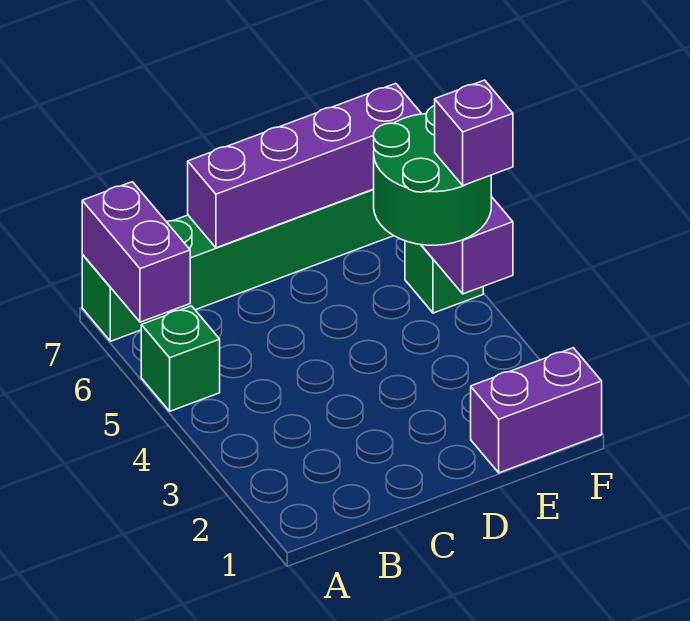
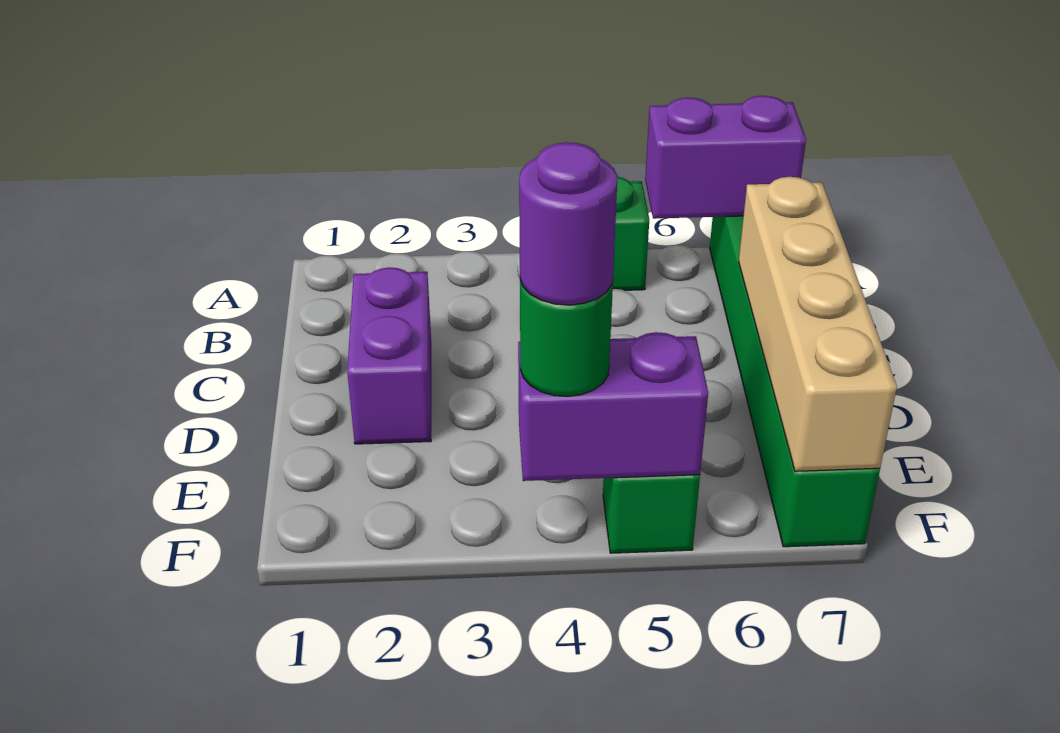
purple 1x4 brick [188,83,421,248] -> tan 1x4 brick [739,177,897,471]
purple 1x2 brick [471,348,602,473] -> purple 1x2 brick moved to [347,267,431,444]
green 2x2 round brick [374,106,491,245] -> green 1x1 round brick [520,280,613,396]
purple 1x1 brick [435,80,513,185] -> purple 1x1 round brick [519,142,617,305]

